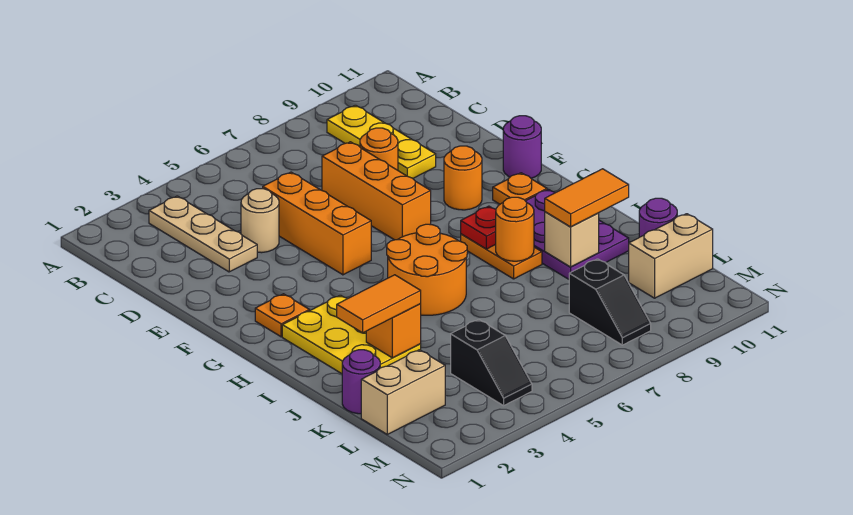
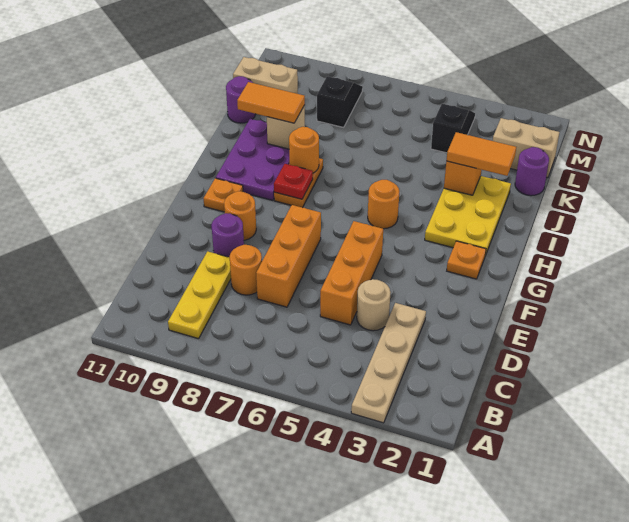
tan 1x3 plate [149,196,257,272] -> tan 1x4 plate [351,303,426,423]
purple 1x1 round brick [503,116,541,178] -> purple 1x1 round brick moved to [211,213,244,257]
orange 2x2 round brick [387,224,467,315] -> orange 1x1 round brick [368,180,399,229]

